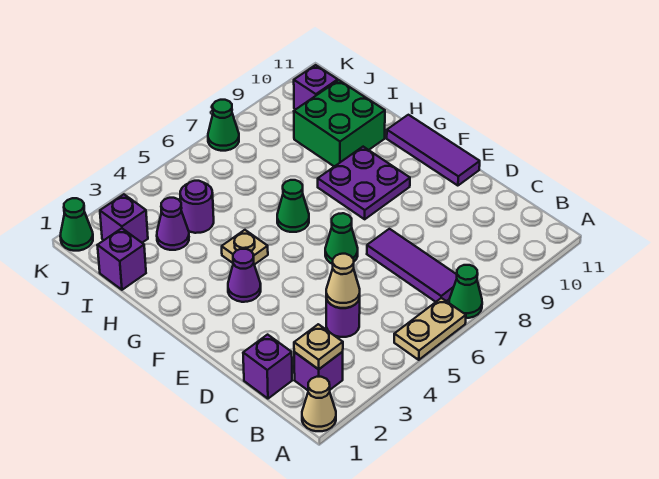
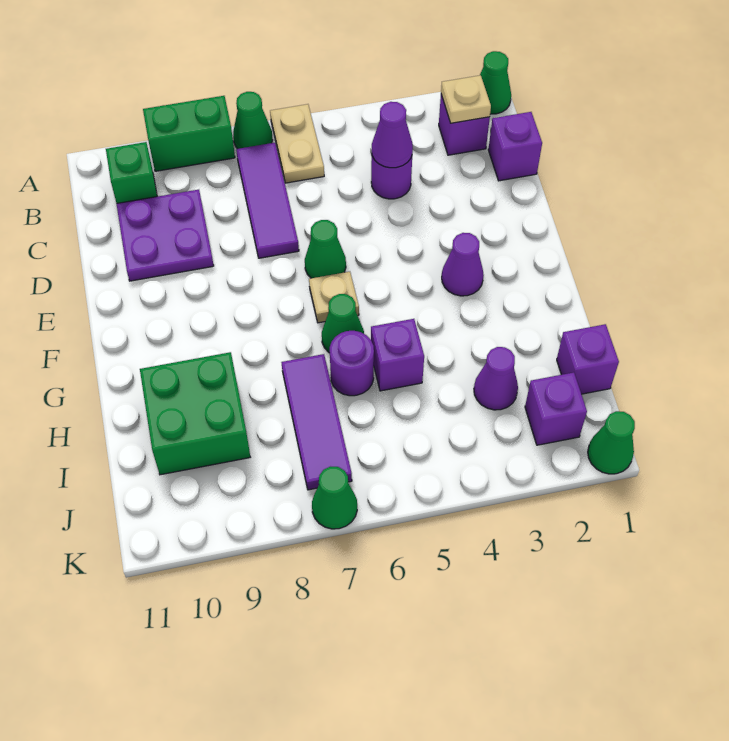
tan 1x1 cone [302,377,336,431] -> green 1x1 cone [480,51,511,114]
tan 1x2 plate [394,298,466,360] -> tan 1x2 plate turned to [270,104,324,183]
none -> green 1x2 brick [143,96,235,171]
none -> green 1x1 brick [106,142,157,203]
tan 1x1 cone [326,254,360,308] -> purple 1x1 cone [372,102,413,168]
purple 1x3 tile [387,115,480,186] -> purple 1x3 tile moved to [281,354,352,490]
purple 2x2 plate [318,147,410,219] -> purple 2x2 plate moved to [117,190,214,281]
tan 1x1 plate [222,230,268,265] -> tan 1x1 plate moved to [309,272,359,323]
purple 1x1 round brick [180,181,214,233] -> purple 1x1 round brick moved to [330,331,374,396]
purple 1x1 brick [294,65,338,109] -> purple 1x1 brick moved to [371,319,424,391]

